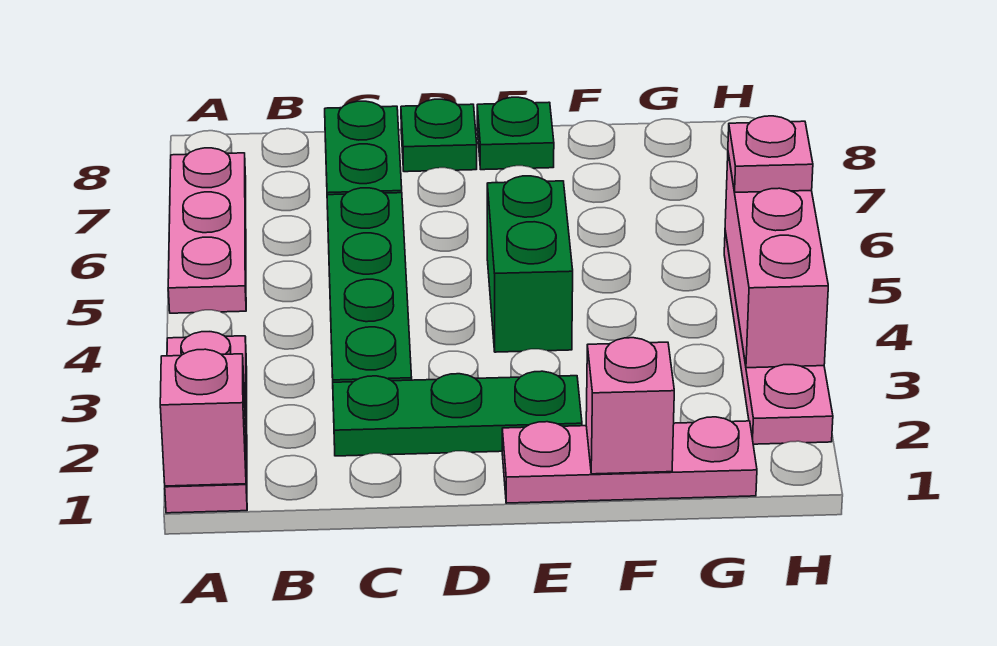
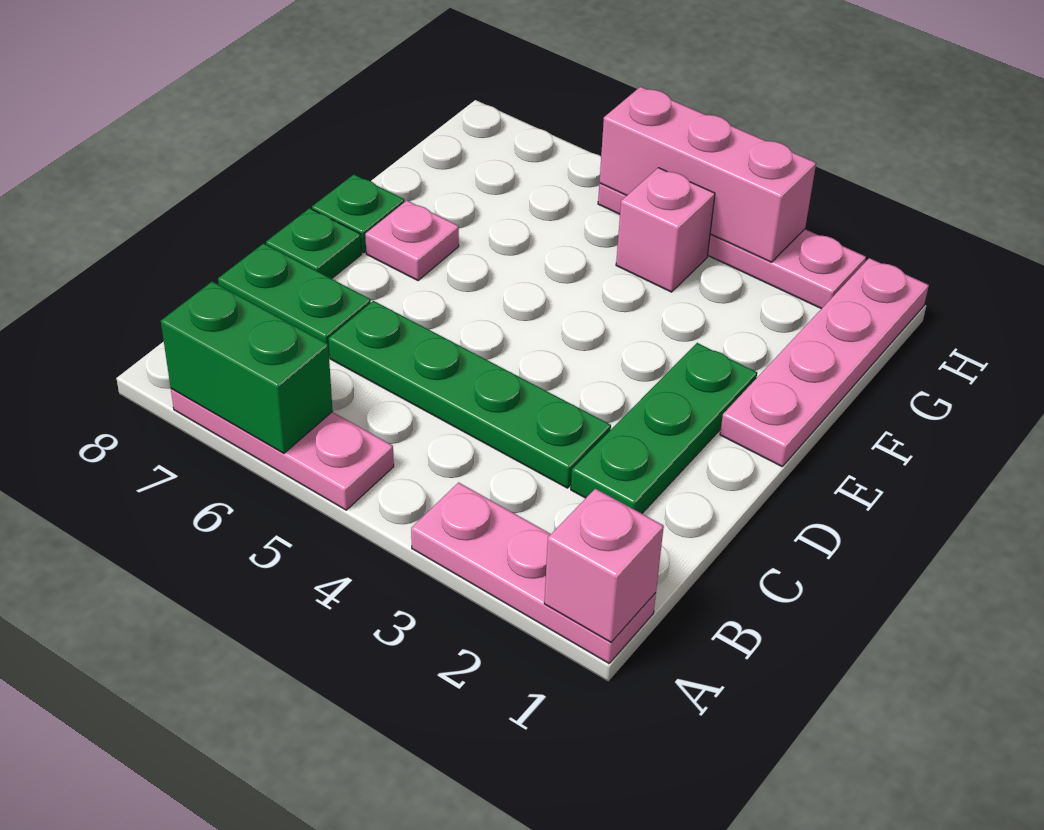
pink 1x3 plate [502,417,757,503] -> pink 1x4 plate [720,258,929,466]
green 1x2 brick [487,176,573,352] -> green 1x2 brick moved to [161,281,333,453]
pink 1x1 brick [586,338,674,474] -> pink 1x1 brick moved to [616,168,715,292]
pink 1x1 plate [728,116,813,192] -> pink 1x1 plate moved to [365,201,459,281]

